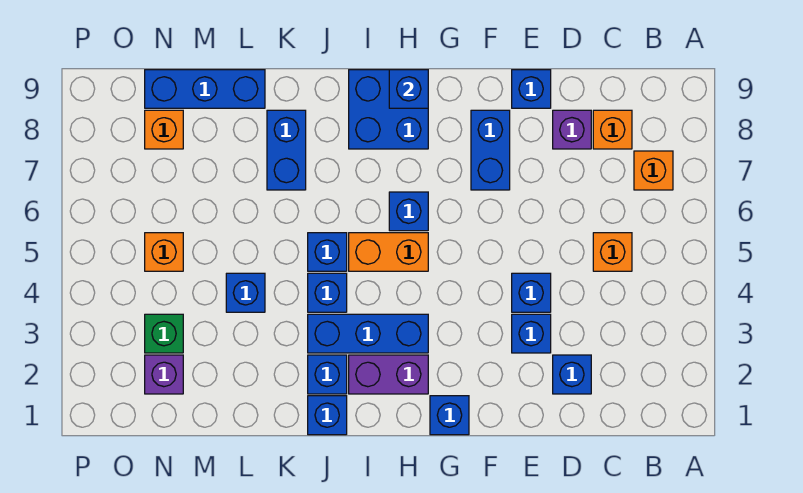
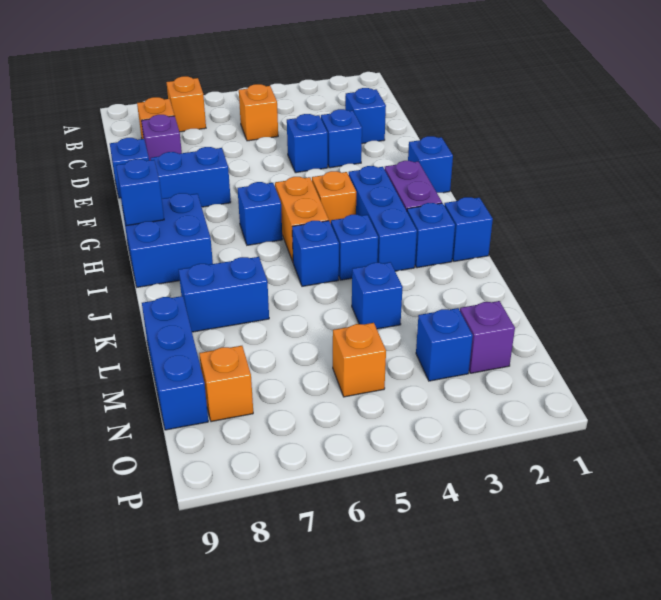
none -> orange 1x1 brick [312,171,356,223]
green 1x1 brick [145,314,183,353] -> blue 1x1 brick [416,308,473,381]

